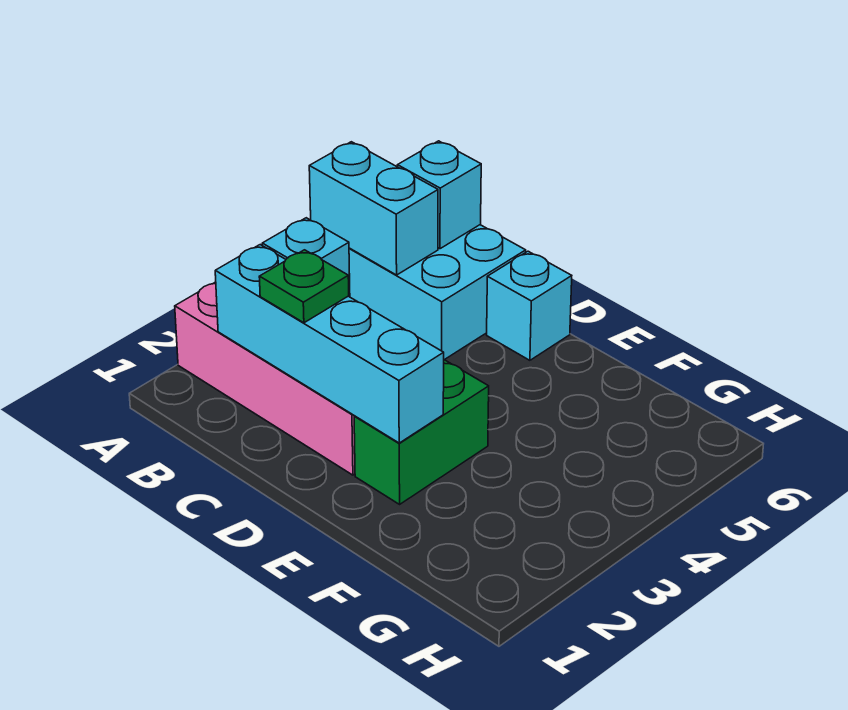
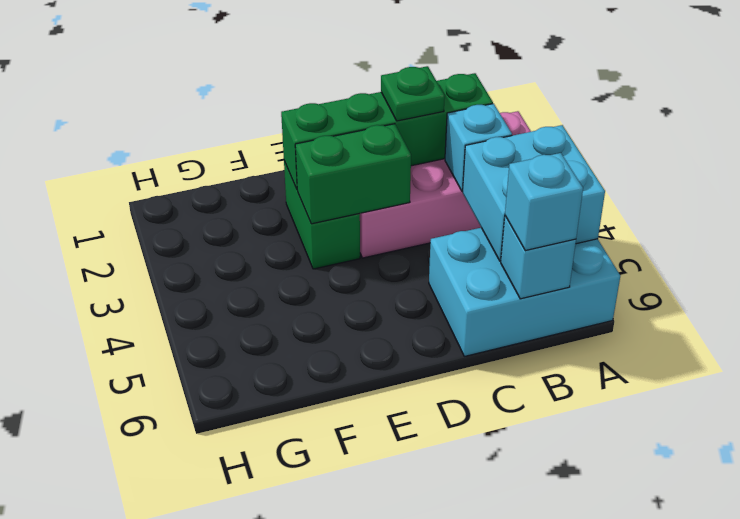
cyan 1x2 brick [309,142,438,275] -> cyan 2x2 brick [463,125,605,261]
cyan 1x4 brick [215,245,444,443] -> green 1x4 brick [281,73,493,189]
none -> green 1x2 brick [295,124,411,224]
cyan 1x1 brick [487,251,572,360] -> cyan 1x1 brick moved to [505,153,583,251]

